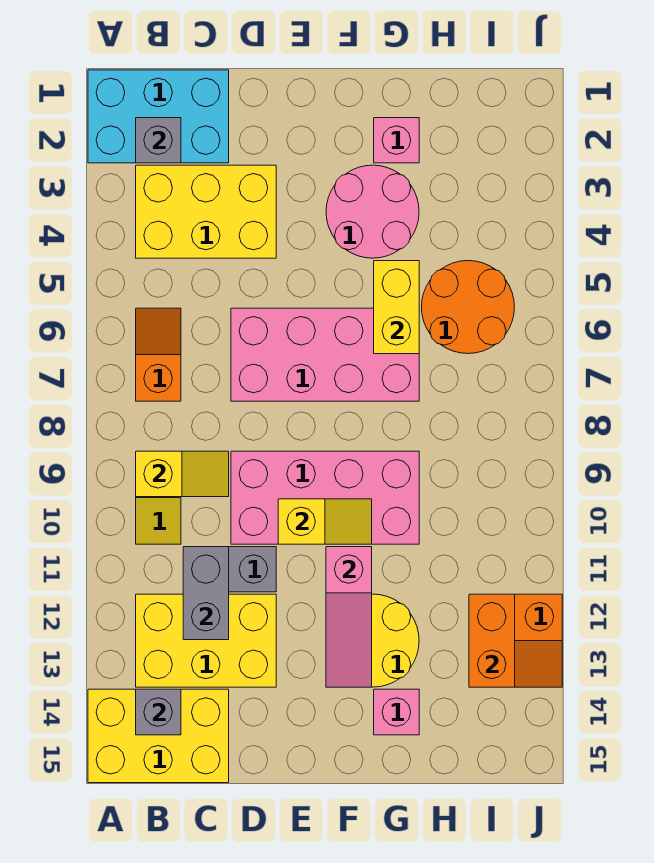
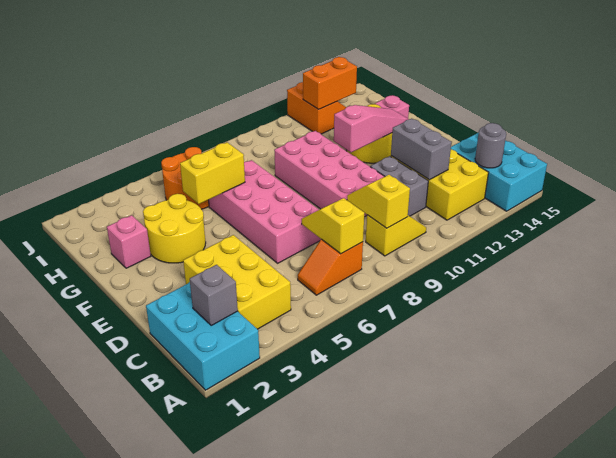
yellow 2x3 brick [88,689,229,783] -> cyan 2x3 brick [451,132,547,211]
grey 1x1 brick [136,689,181,735] -> grey 1x1 round brick [475,123,506,168]
grey 1x2 brick [183,547,229,640] -> grey 1x2 brick turned to [391,119,452,180]
yellow 1x2 slope [278,499,372,544] -> yellow 1x2 slope moved to [302,198,364,254]
pink 2x2 round brick [326,165,419,258] -> yellow 2x2 round brick [143,194,206,263]

